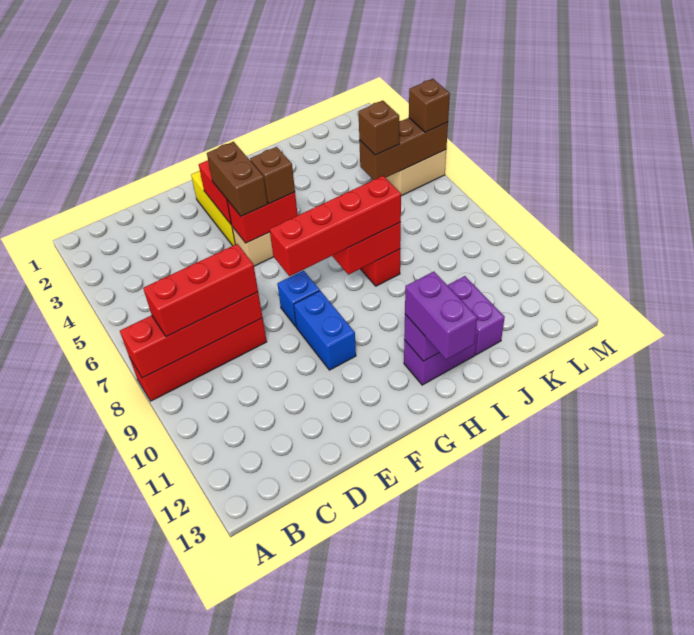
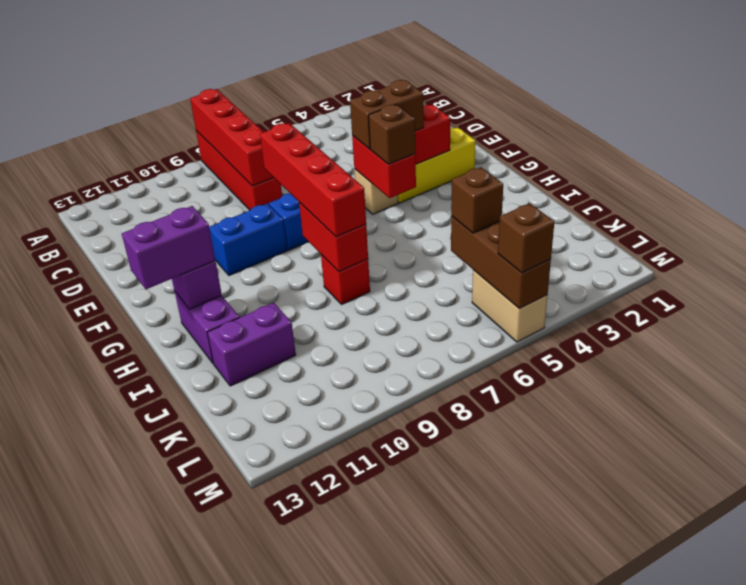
red 1x3 brick [143,244,258,337] -> none

